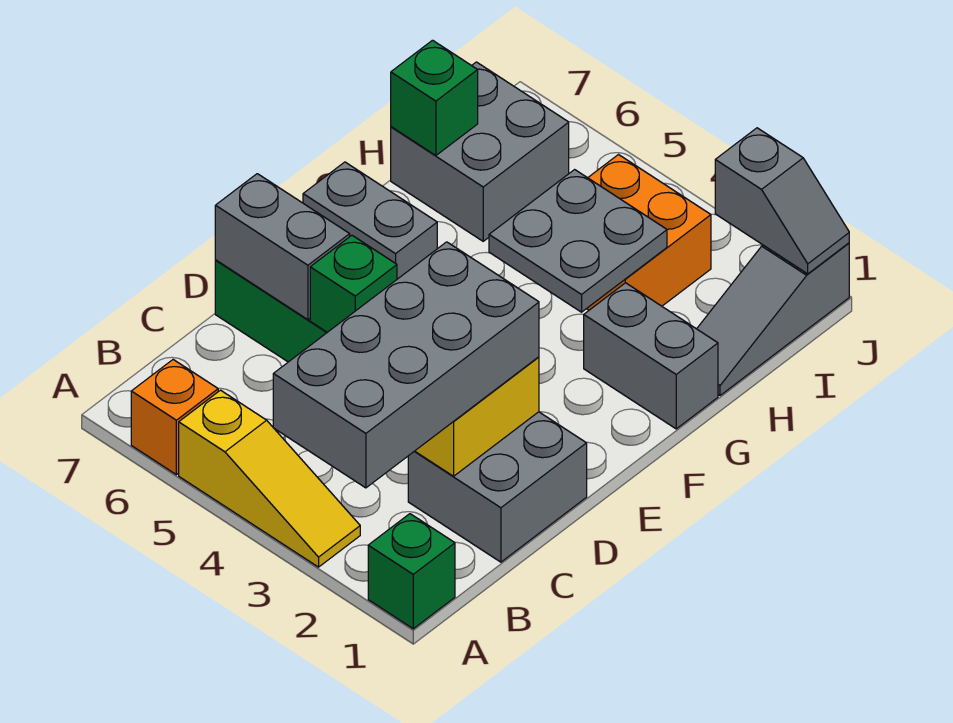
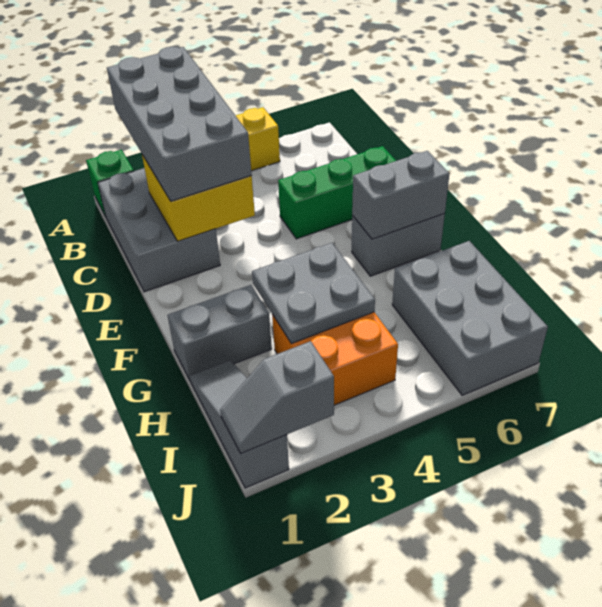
orange 1x1 brick [131,360,218,475] -> none
grey 2x2 brick [408,412,587,562] -> grey 2x3 brick [98,168,220,292]
green 1x1 brick [310,235,397,332] -> none
grey 1x2 brick [215,174,350,320] -> grey 1x2 brick moved to [352,151,449,239]
grey 2x2 brick [391,62,569,241] -> grey 2x3 brick [392,241,548,395]
green 1x1 brick [391,40,478,155] -> none

